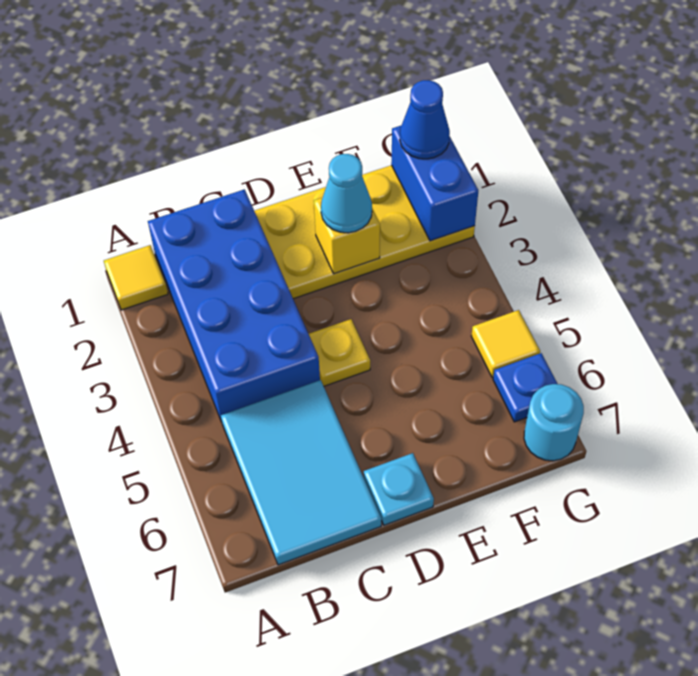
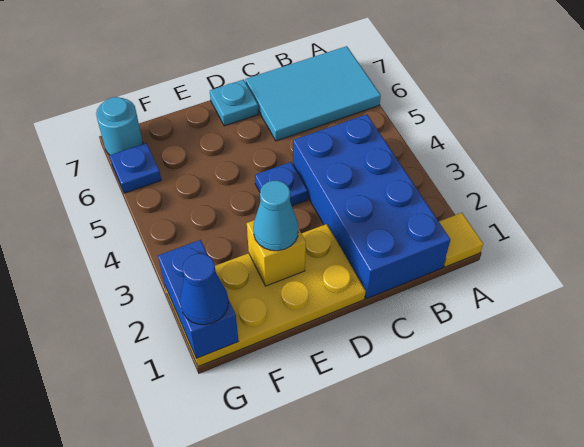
cyan 2x3 tile [221,380,381,565] -> cyan 2x3 tile turned to [245,46,381,141]
yellow 1x1 plate [309,319,370,386] -> blue 1x1 plate [255,162,308,206]
yellow 1x1 tile [471,310,540,377] -> none

